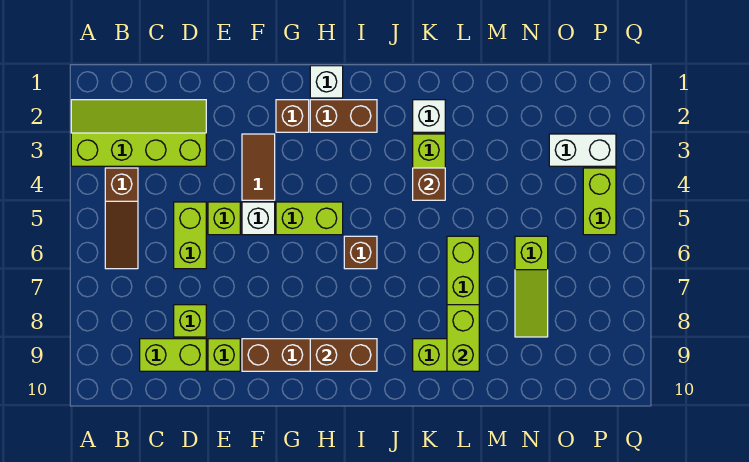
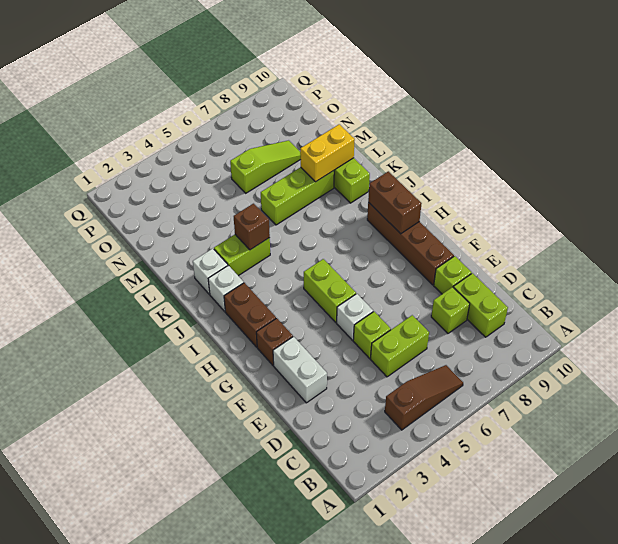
lime 2x4 slope [71,100,206,166] -> none
brown 1x2 tile [242,134,275,200] -> none
white 1x1 brick [310,66,343,98] -> white 1x1 brick moved to [208,265,244,312]
brown 1x1 brick [344,236,377,269] -> none
lime 1x2 brick [447,305,479,371] -> yellow 1x2 brick [300,124,355,182]
white 1x2 brick [549,134,616,166] -> white 1x2 brick moved to [273,337,327,403]
lime 1x2 brick [583,168,616,235] -> none

